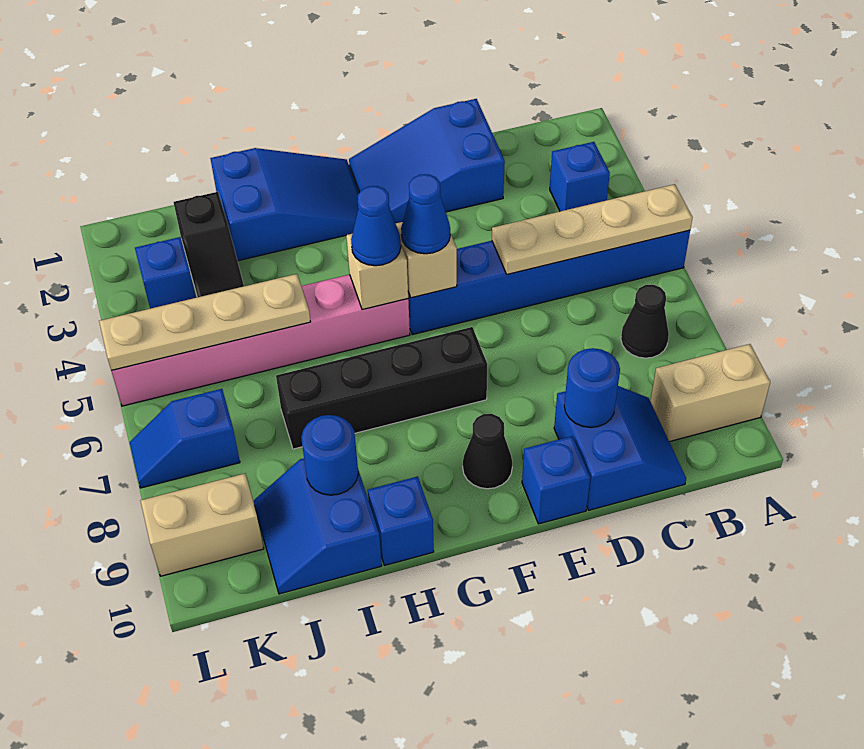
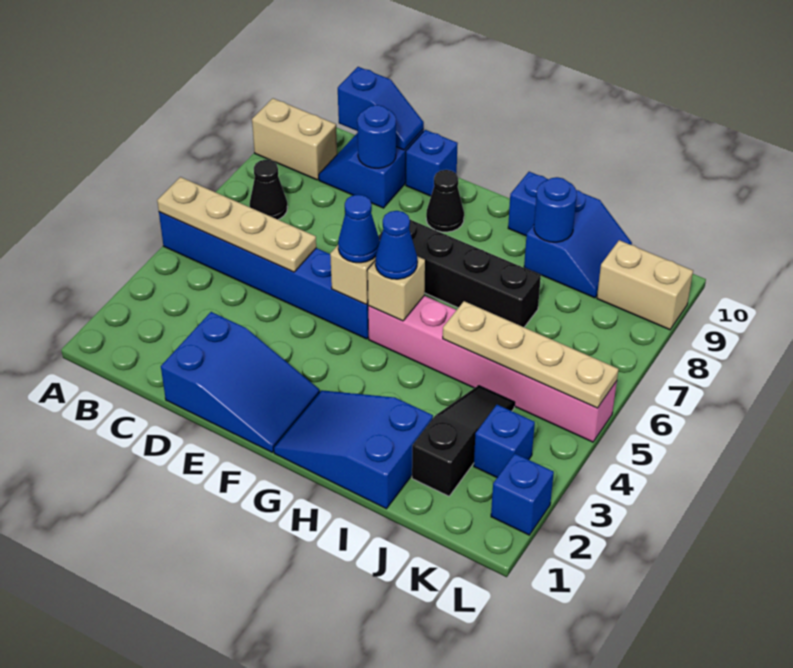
blue 1x1 brick [550,142,610,211] -> blue 1x1 brick moved to [491,454,554,535]
blue 1x2 slope [130,389,240,488] -> blue 1x2 slope moved to [338,67,424,150]

